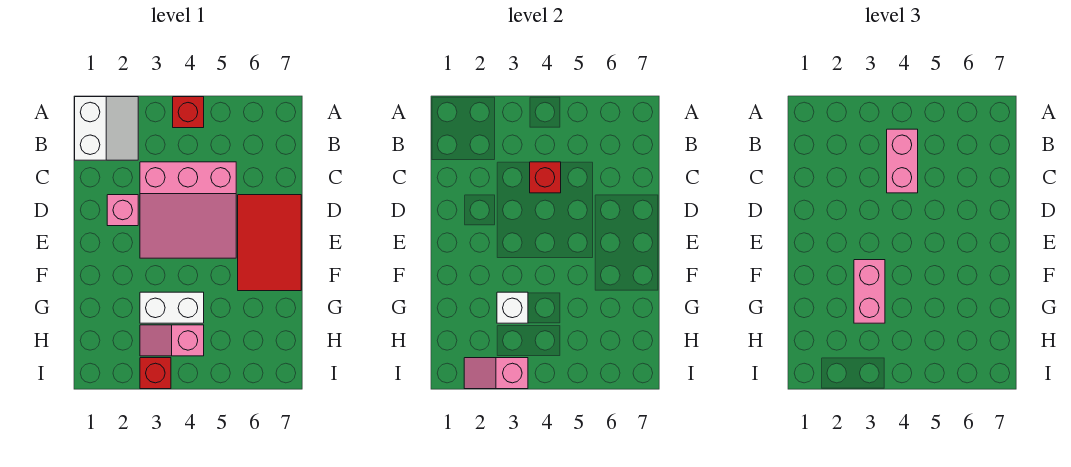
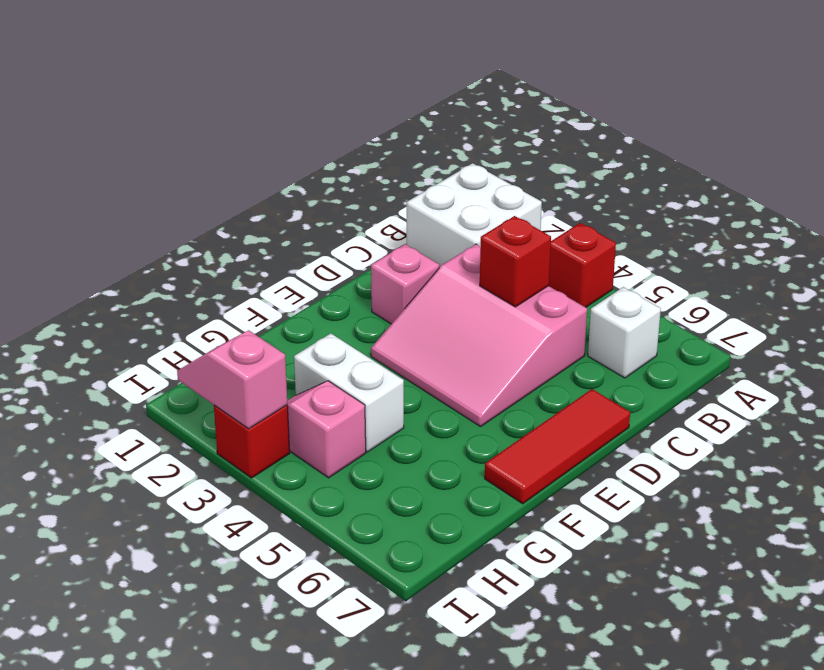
white 2x2 slope [75,97,138,160] -> white 2x2 brick [407,163,542,268]
pink 1x2 brick [887,129,918,193] -> none
red 2x3 tile [238,195,301,291] -> red 1x3 tile [485,389,630,504]
pink 1x2 brick [854,260,885,323] -> none
white 1x1 brick [497,292,528,323] -> white 1x1 brick moved to [588,287,661,378]

